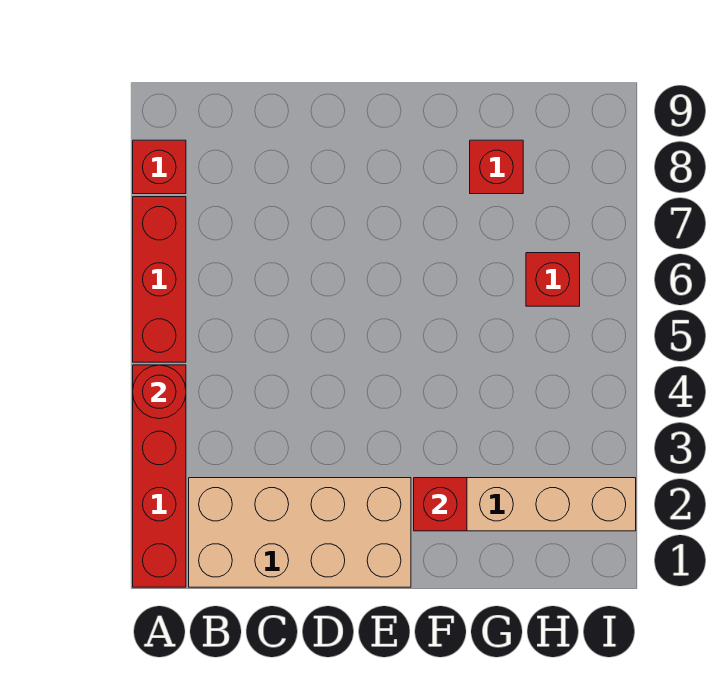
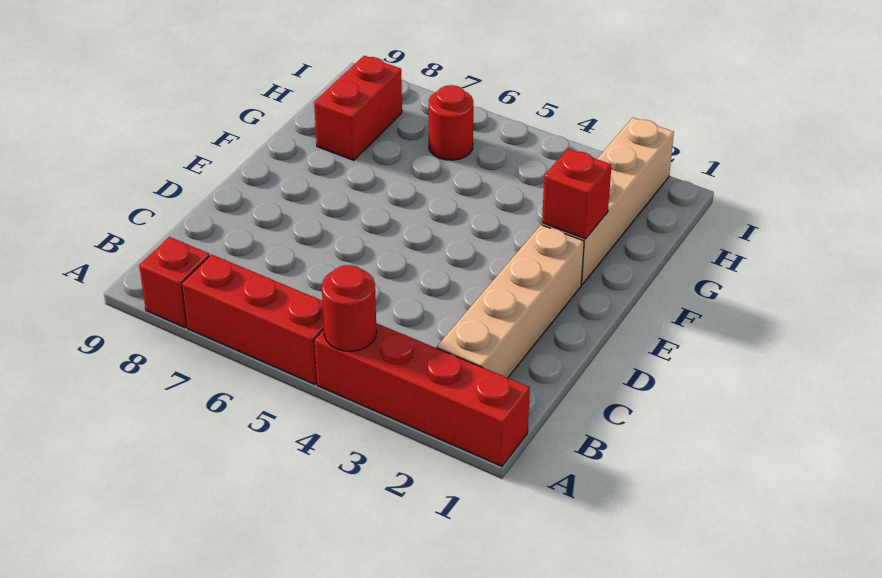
tan 2x4 brick [189,478,411,587] -> tan 1x4 brick [437,225,584,378]
red 1x1 brick [470,140,523,194] -> red 1x2 brick [314,56,402,160]
red 1x1 brick [526,253,580,306] -> red 1x1 round brick [429,85,473,160]

